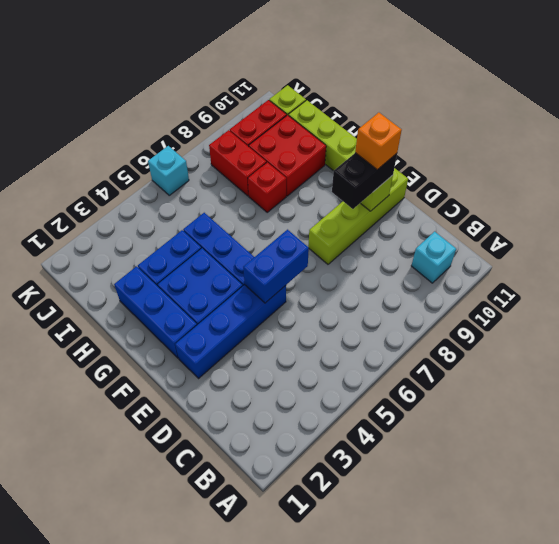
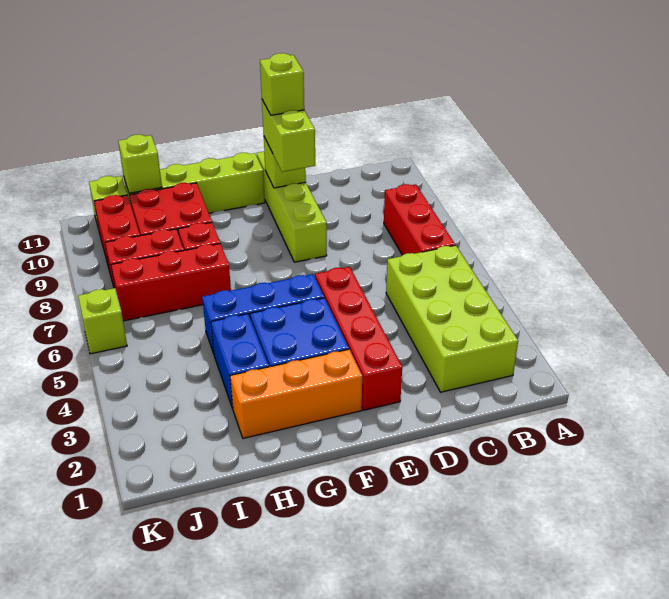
none -> lime 2x4 brick [386,245,518,392]
none -> red 1x3 brick [384,184,455,255]
cyan 1x1 brick [411,232,456,283] -> none
blue 1x4 brick [175,285,286,378] -> red 1x4 brick [315,267,402,410]
blue 1x2 brick [243,230,309,303] -> none
black 1x2 brick [332,153,397,209] -> lime 1x2 brick [262,100,315,172]
orange 1x1 brick [355,113,402,170] -> lime 1x1 brick [260,53,304,115]
blue 1x3 brick [114,267,197,358] -> orange 1x3 brick [230,349,362,438]
none -> red 1x3 brick [111,244,231,321]
none -> lime 1x1 brick [118,134,162,193]
cyan 1x1 brick [148,146,189,195] -> lime 1x1 brick [78,288,127,354]

